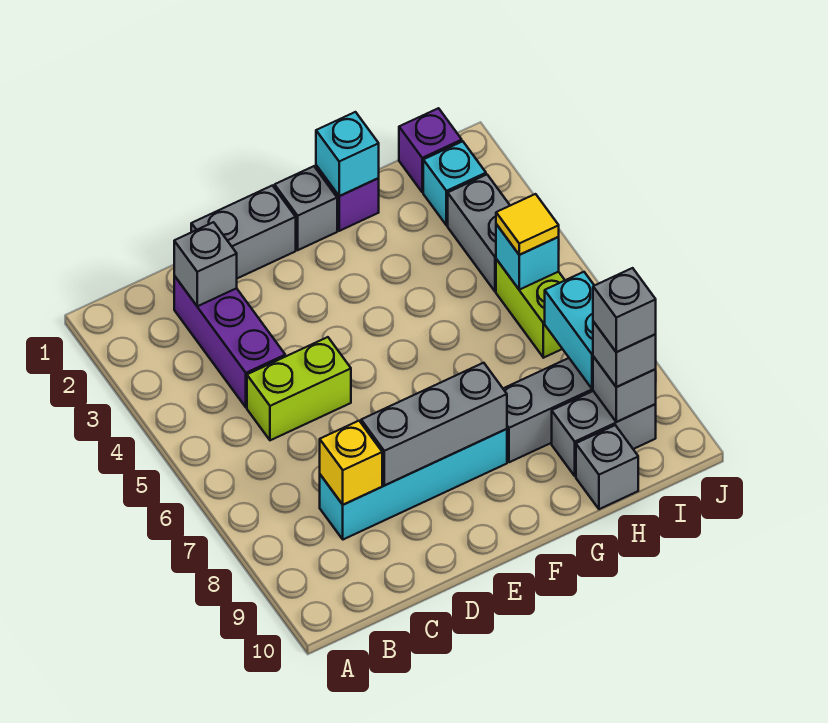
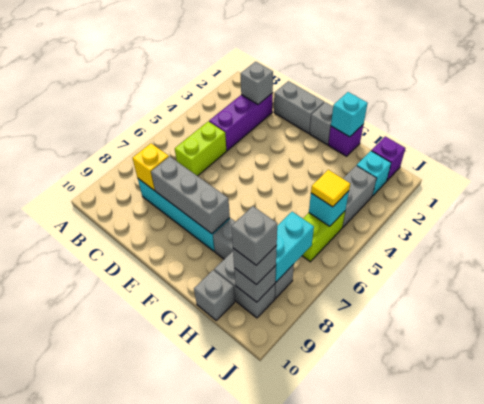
lime 1x2 brick [247,337,351,440] -> lime 1x2 brick turned to [175,121,226,176]

